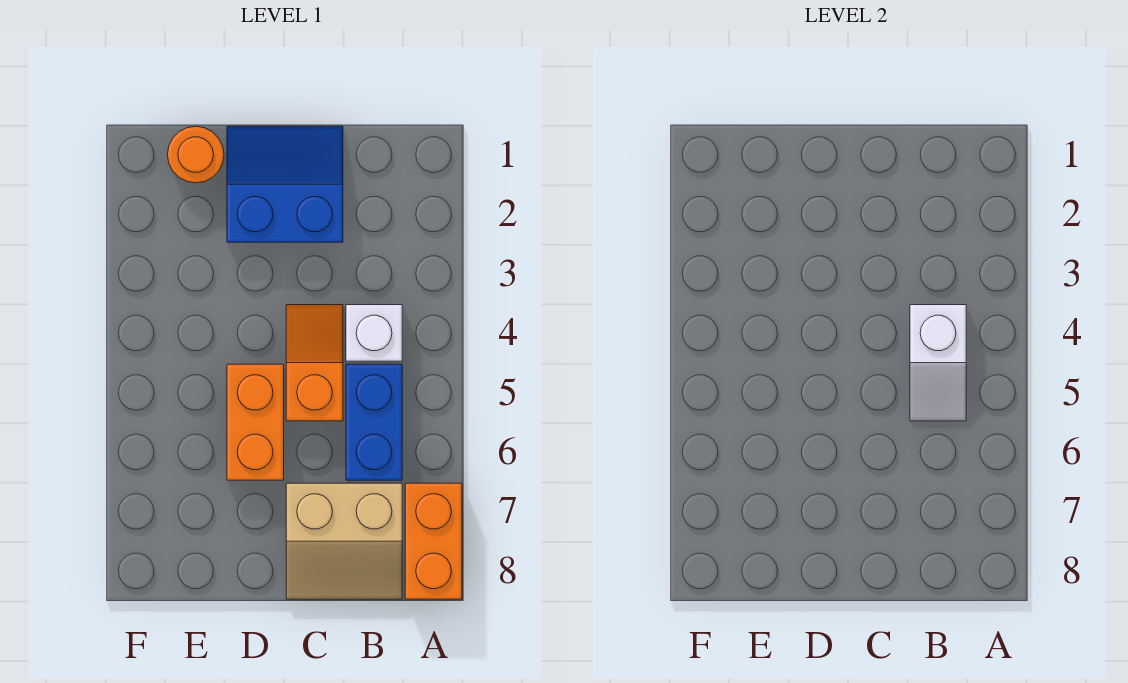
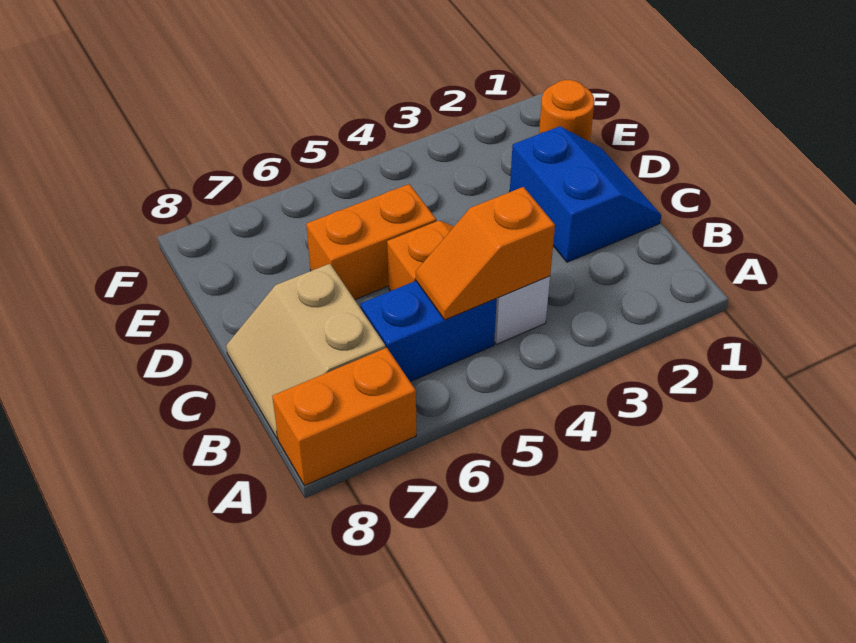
white 1x2 slope [910,305,966,421] -> orange 1x2 slope [416,187,555,320]

